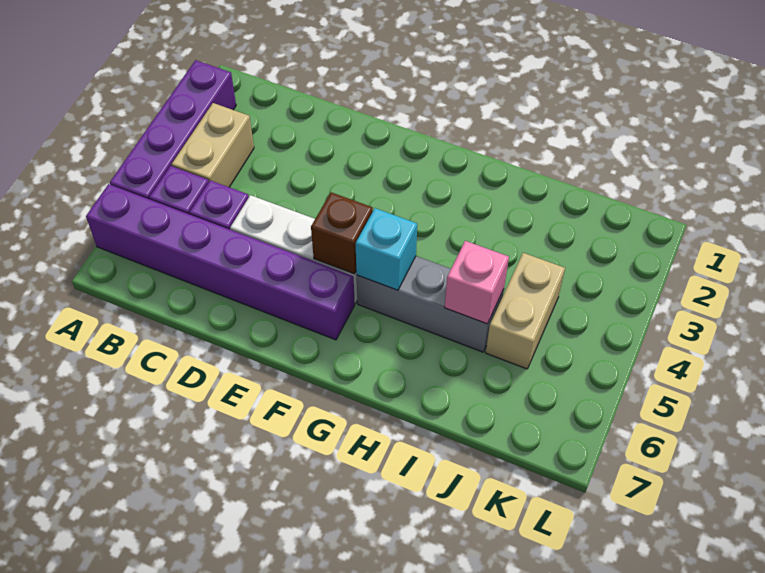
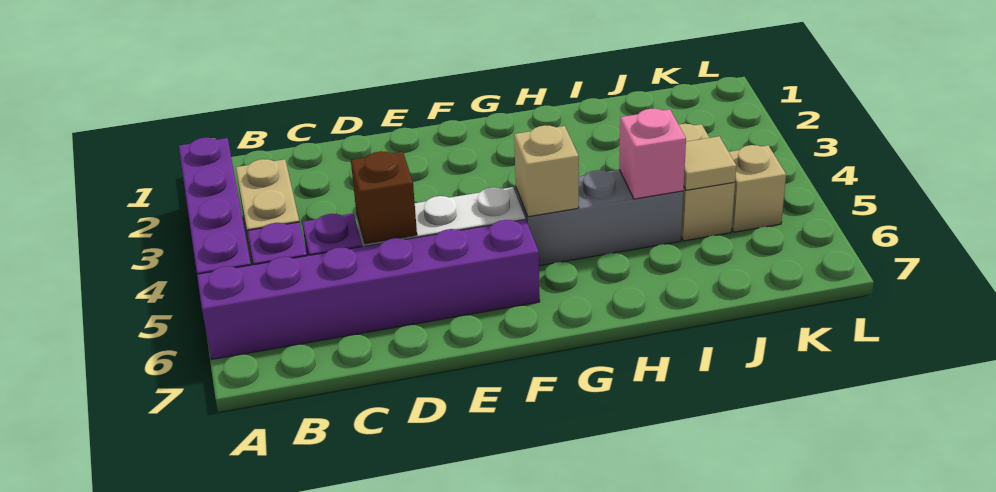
brown 1x1 brick [311,192,373,274] -> brown 1x1 brick moved to [351,151,417,244]
cyan 1x1 brick [356,208,417,290] -> tan 1x1 brick [514,125,579,217]
none -> tan 1x1 tile [684,136,736,190]
none -> tan 1x1 brick [729,145,786,232]

